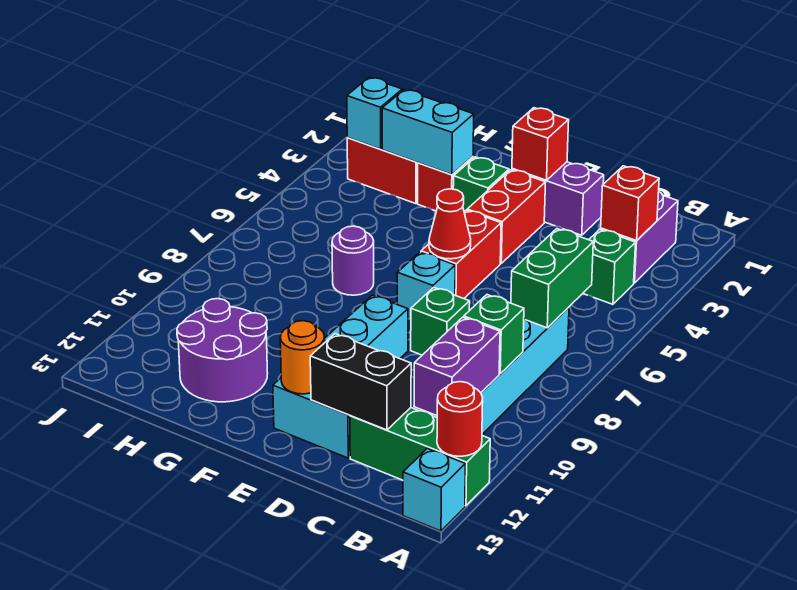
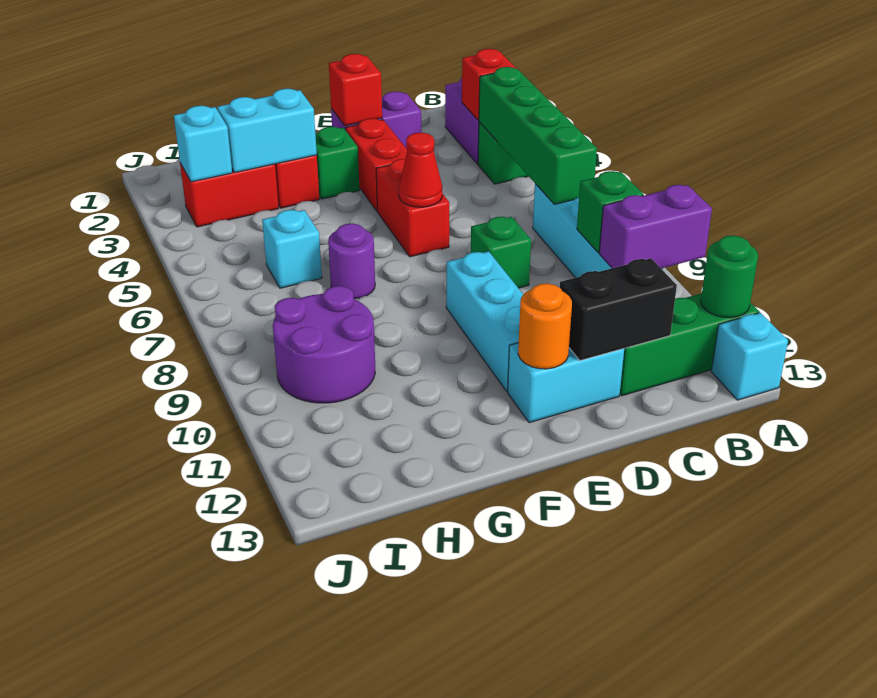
red 1x1 round brick [437,382,483,456] -> green 1x1 round brick [701,236,758,318]
green 1x2 brick [511,229,593,328] -> green 1x4 brick [479,67,597,204]
purple 1x2 brick [414,317,500,416] -> purple 1x2 brick turned to [599,185,712,268]
cyan 1x1 brick [397,252,455,320] -> cyan 1x1 brick moved to [262,210,322,288]
purple 2x2 round brick [177,299,268,402] -> purple 2x2 round brick moved to [273,286,375,403]

